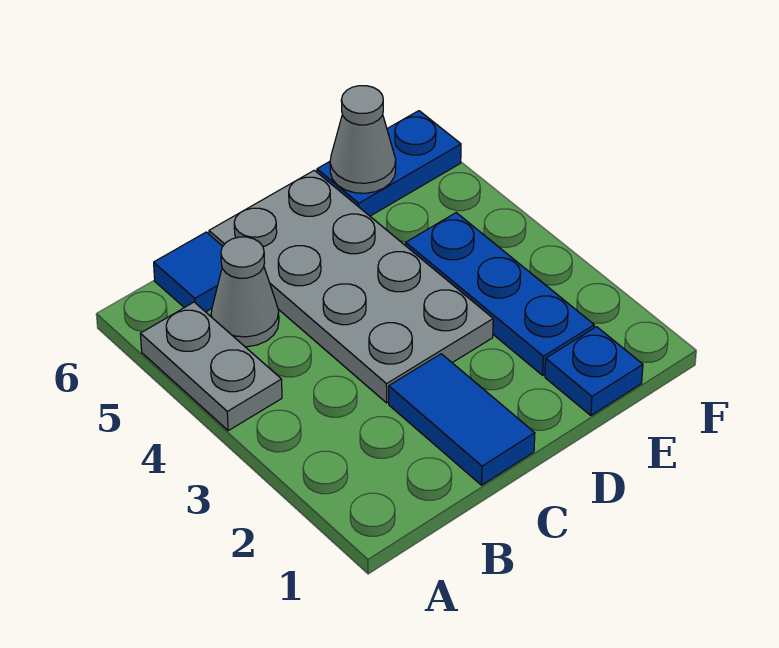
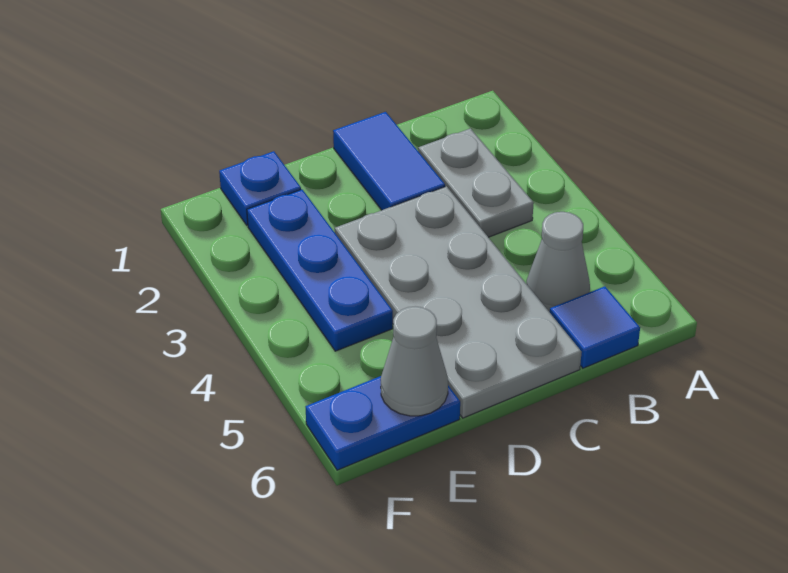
grey 1x2 plate [140,302,282,430] -> grey 1x2 plate moved to [418,128,534,237]

